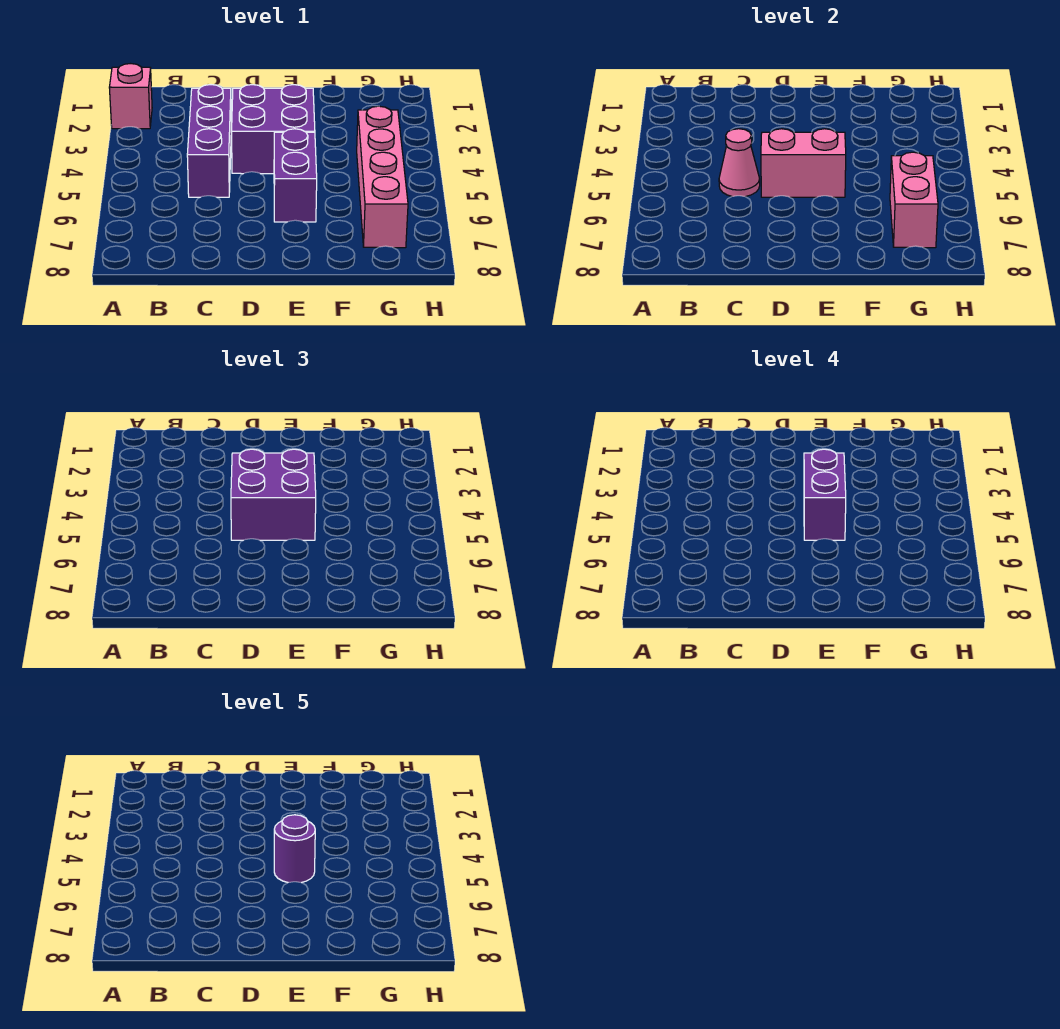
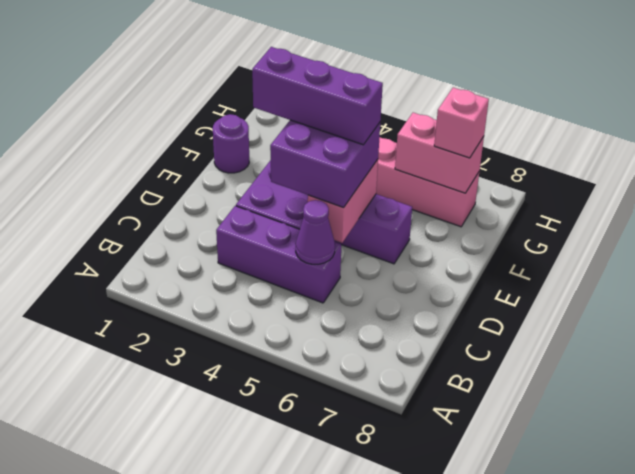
pink 1x1 brick [109,64,152,129] -> pink 1x1 brick moved to [434,88,489,158]
pink 1x1 cone [719,129,760,197] -> purple 1x1 cone [296,200,335,264]
purple 1x2 brick [804,449,846,540] -> purple 1x3 brick [252,47,383,145]
purple 1x1 round brick [274,815,315,883] -> purple 1x1 round brick moved to [213,114,249,173]

